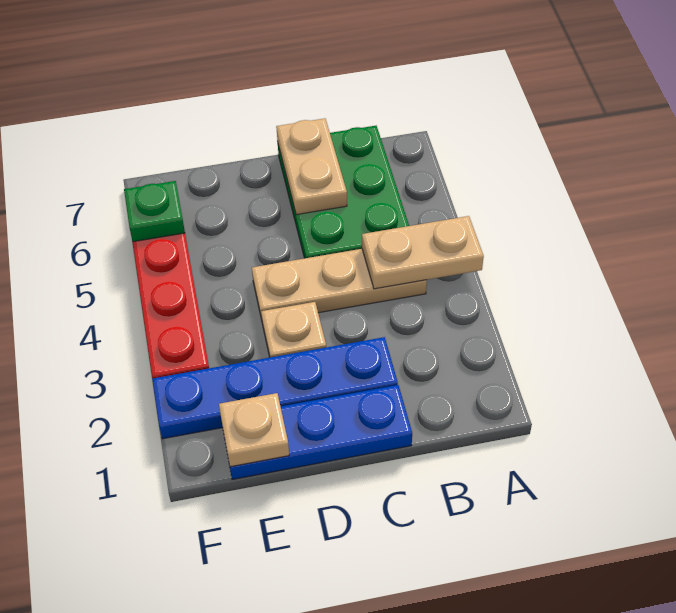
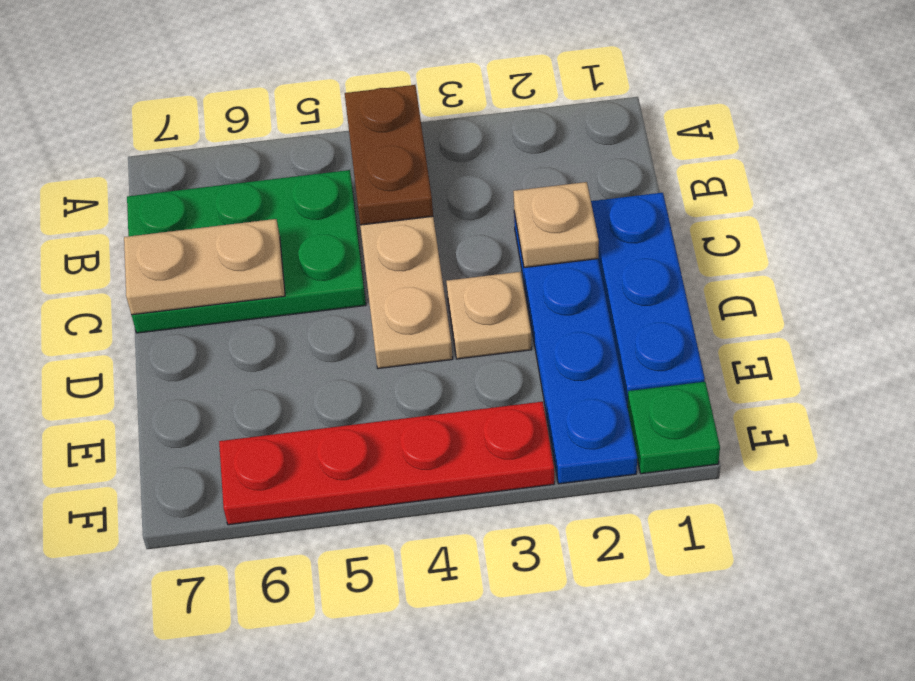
tan 1x2 plate [362,216,484,289] -> brown 1x2 plate [345,85,433,225]
tan 1x1 plate [219,393,289,467] -> tan 1x1 plate moved to [513,182,599,268]
green 1x1 plate [124,181,185,242] -> green 1x1 plate moved to [628,382,720,474]

